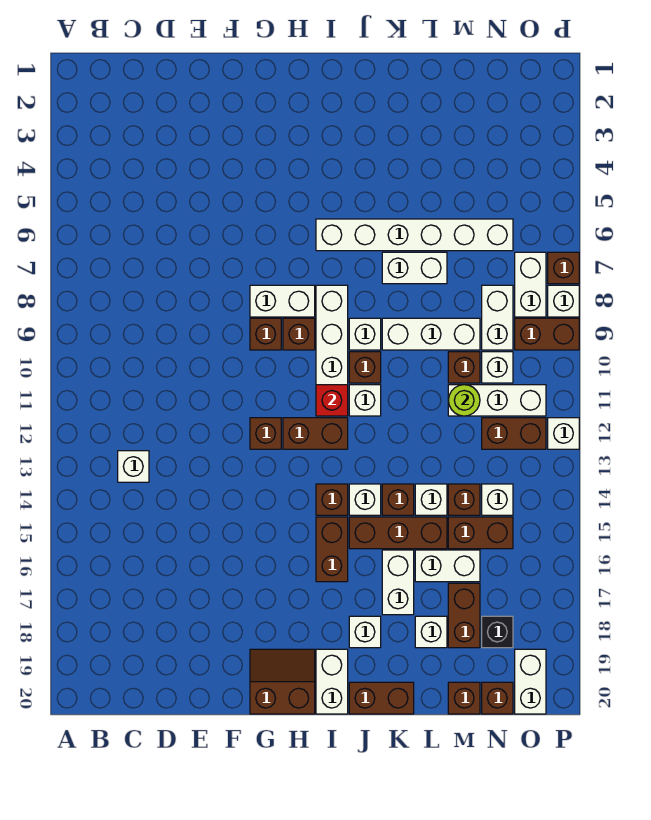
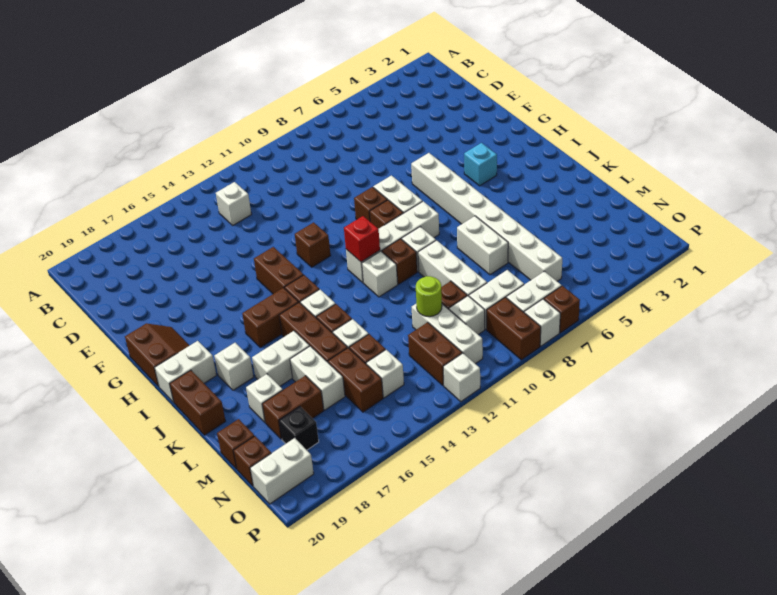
none -> cyan 1x1 brick [464,143,497,186]
brown 1x2 brick [283,418,348,449] -> brown 1x2 brick moved to [254,247,303,294]
white 1x6 brick [316,219,513,251] -> white 1x8 brick [411,153,562,281]

